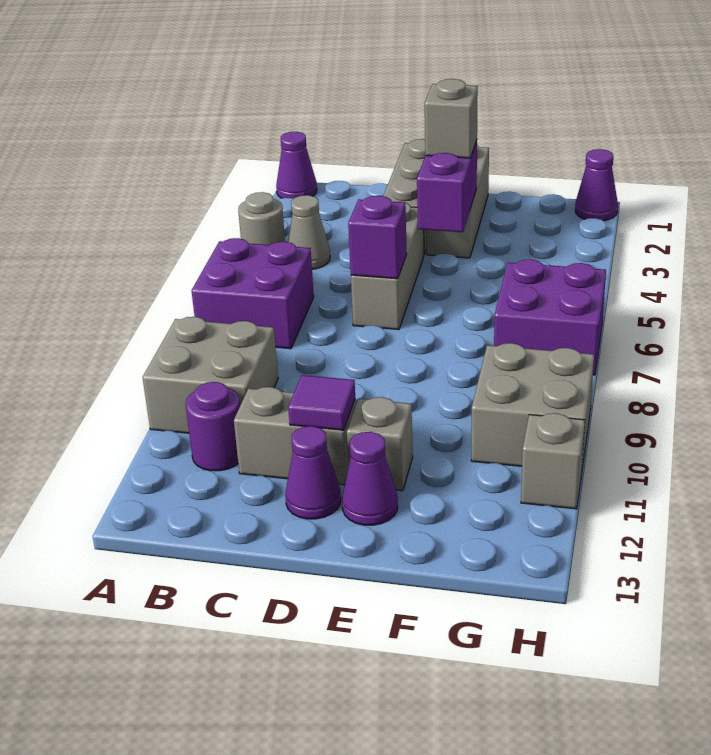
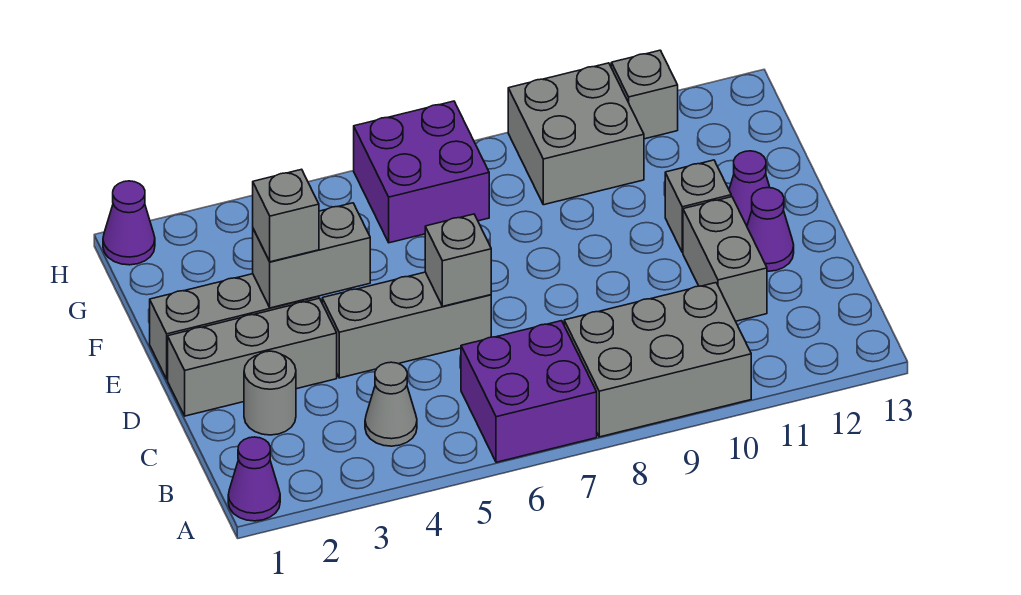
grey 1x1 round brick [238,192,285,245] -> grey 1x1 round brick moved to [244,351,296,435]
grey 2x2 brick [142,317,278,433] -> grey 2x3 brick [564,283,751,437]
purple 1x1 round brick [185,382,240,471] -> none
purple 1x1 brick [348,196,407,279] -> grey 1x1 brick [425,214,491,306]
purple 1x1 tile [288,375,355,430] -> none
purple 1x2 brick [417,140,477,232] -> grey 1x2 brick [253,203,370,308]

